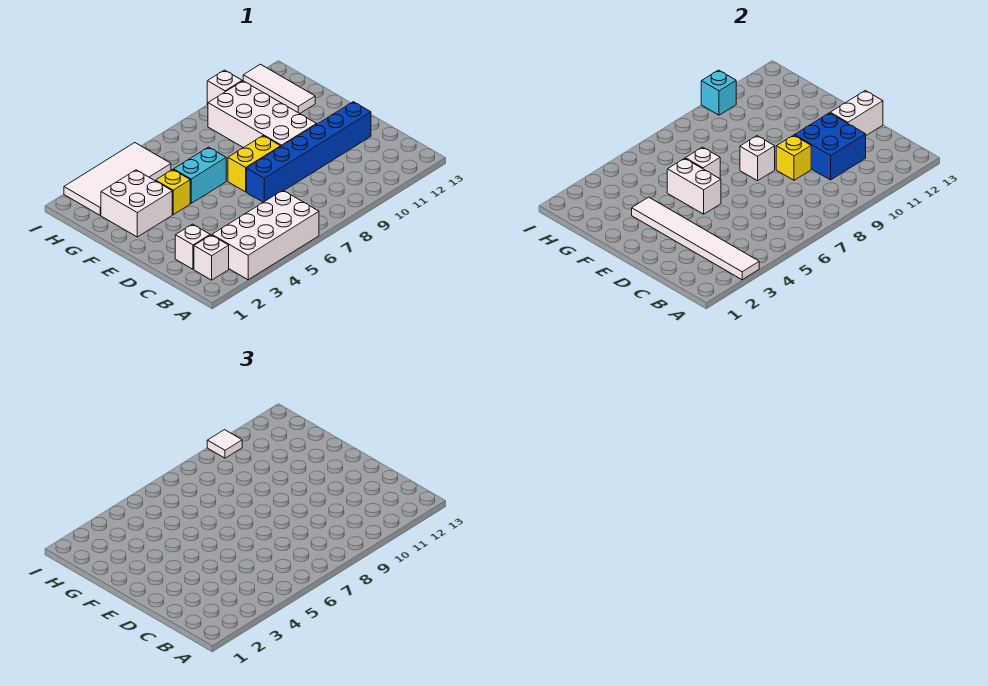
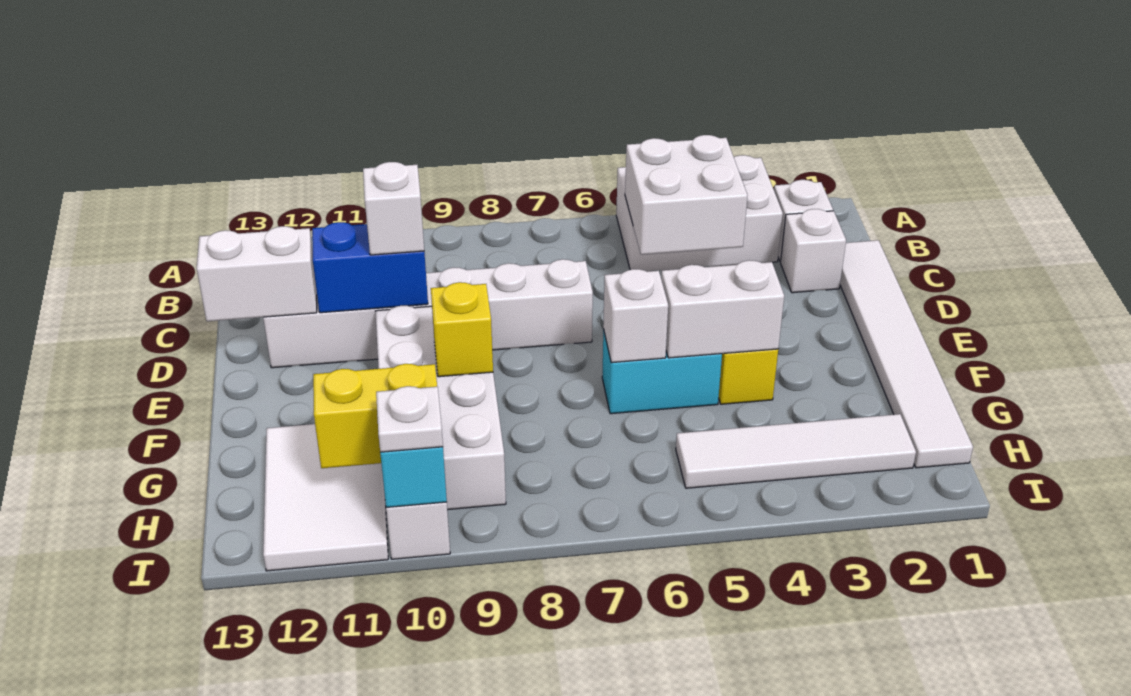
white 2x4 brick [212,190,319,280] -> white 2x3 brick [616,155,783,272]
white 1x6 tile [632,197,759,280] -> white 1x6 tile moved to [840,240,973,468]
blue 2x2 brick [794,113,866,180] -> blue 1x2 brick [312,222,428,313]
blue 1x6 brick [247,102,371,202] -> white 1x6 brick [263,259,593,368]
yellow 1x1 brick [776,135,811,180] -> yellow 1x1 brick moved to [431,282,493,377]
white 1x2 brick [667,158,721,214] -> white 1x2 brick turned to [661,260,784,358]
yellow 1x2 brick [228,136,281,192] -> yellow 1x2 brick moved to [313,364,437,468]
white 1x1 brick [740,136,775,181] -> white 1x1 brick moved to [363,162,424,255]
white 2x2 brick [101,170,172,237] -> white 2x2 brick moved to [625,135,747,255]
white 1x3 tile [243,64,315,114] -> white 2x3 tile [263,424,388,571]
white 2x4 tile [64,143,171,215] -> white 1x4 tile [676,414,916,488]
white 1x1 tile [207,430,242,458] -> white 1x1 plate [376,386,443,452]

